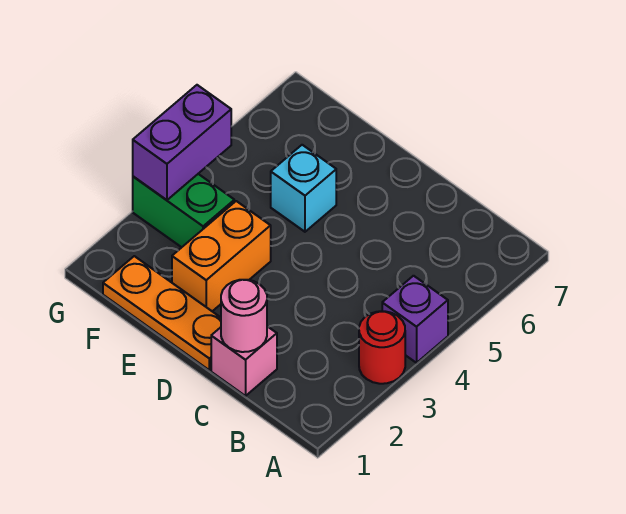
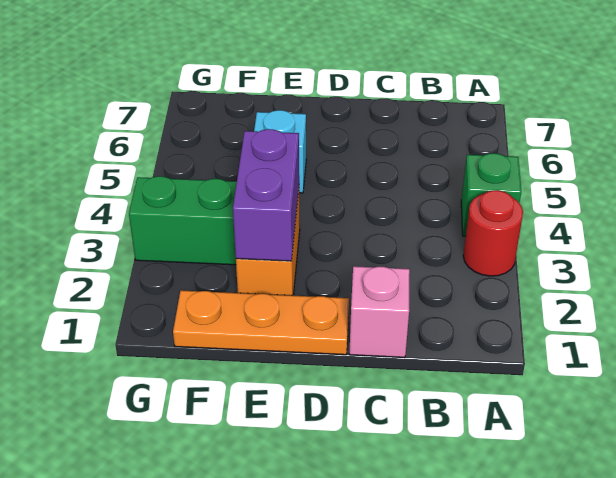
purple 1x1 brick [382,276,448,363] -> green 1x1 brick [461,153,521,236]
pink 1x1 round brick [221,280,267,352] -> none
purple 1x2 brick [133,85,231,200] -> purple 1x2 brick moved to [233,129,299,261]

